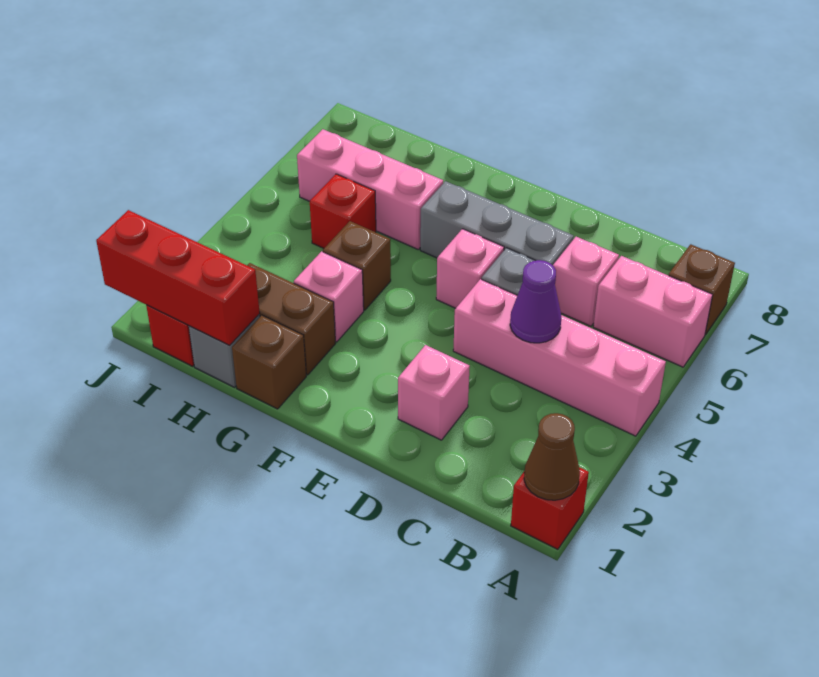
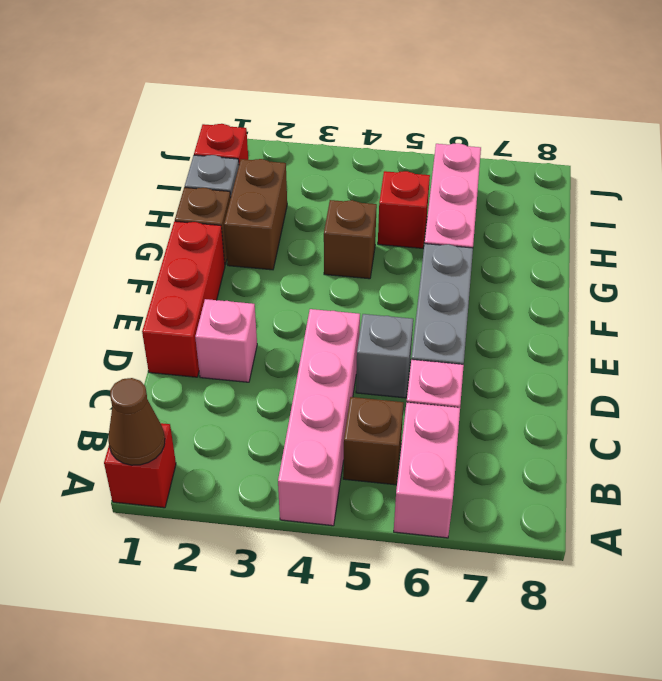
brown 1x1 brick [669,244,735,334] -> brown 1x1 brick moved to [343,397,404,485]
purple 1x1 cone [510,260,561,343] -> none
pink 1x1 brick [436,229,504,308] -> none
pink 1x1 brick [294,251,364,342] -> none
red 1x3 brick [96,210,260,345] -> red 1x3 brick moved to [142,221,225,377]

